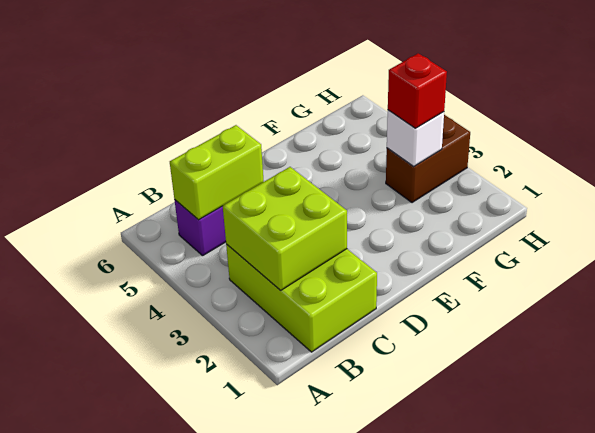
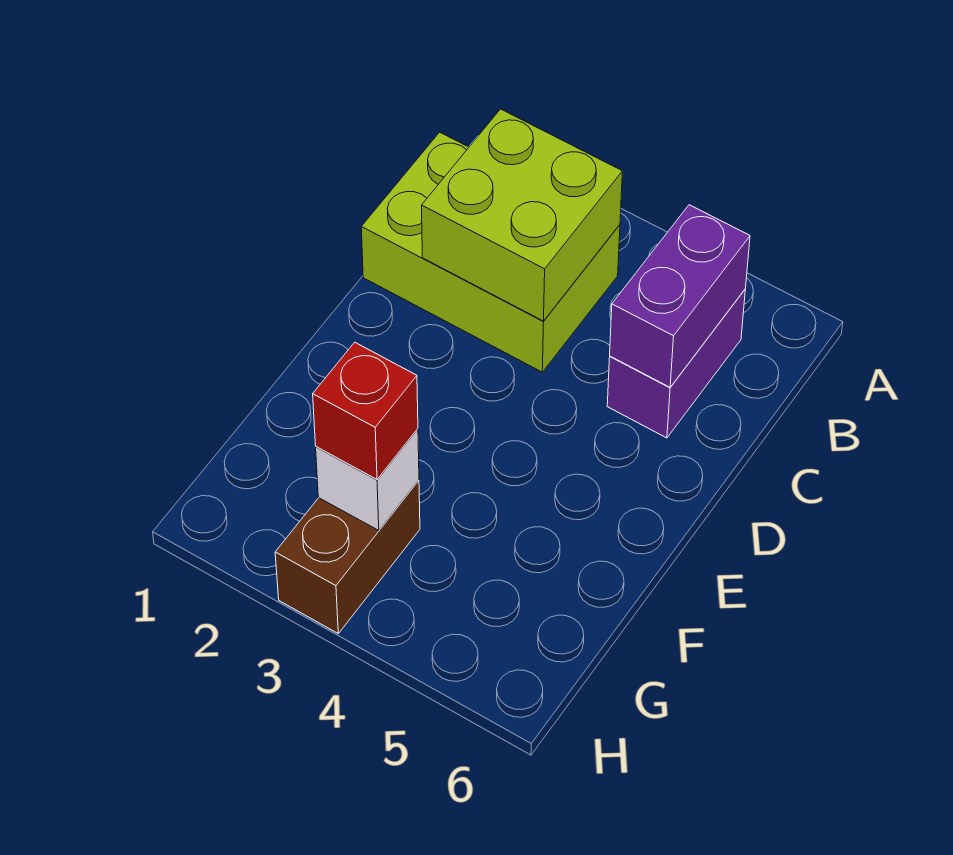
lime 1x2 brick [170,125,264,220] -> purple 1x2 brick [610,205,750,387]

